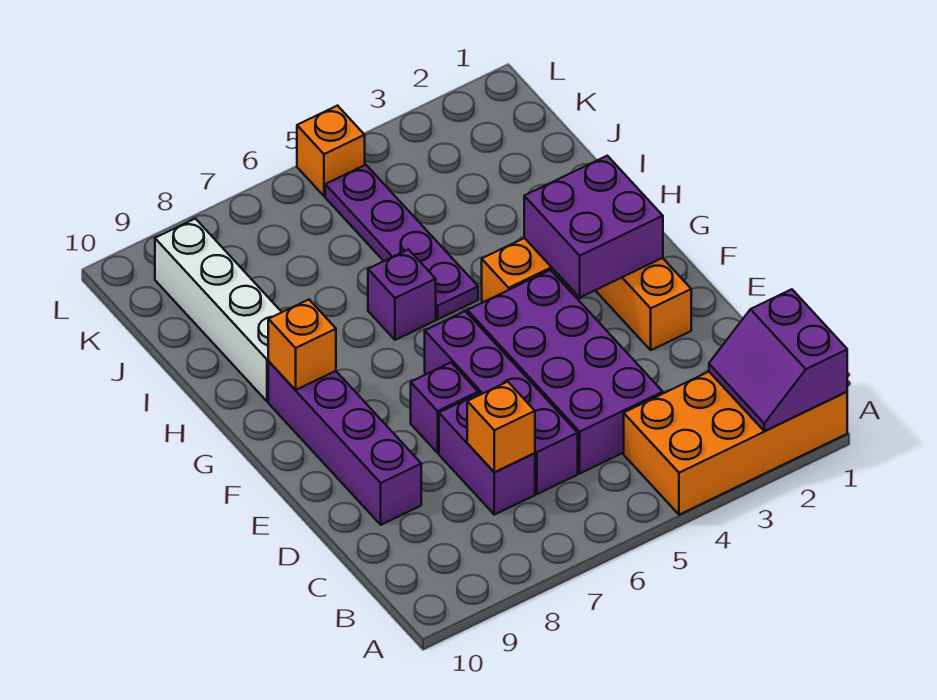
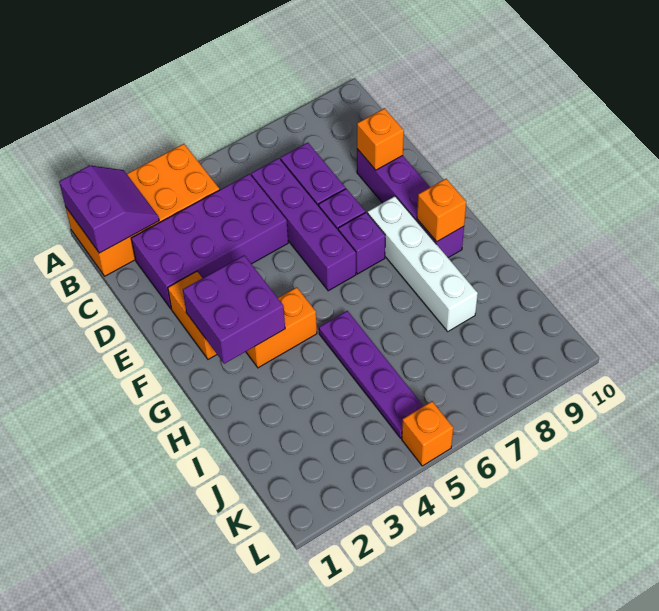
purple 2x4 brick [467,270,663,473] -> purple 2x4 brick turned to [131,174,288,308]
orange 1x1 brick [467,382,535,472] -> orange 1x1 brick moved to [357,108,404,170]
purple 1x1 brick [368,249,436,340] -> purple 1x1 brick moved to [338,212,385,274]
white 1x4 brick [155,219,282,402] -> white 1x4 brick moved to [368,196,478,331]

